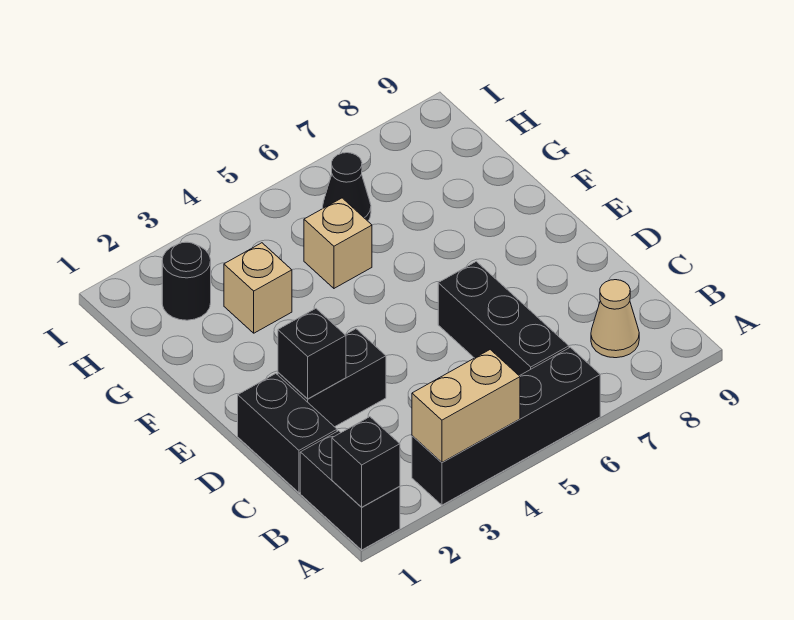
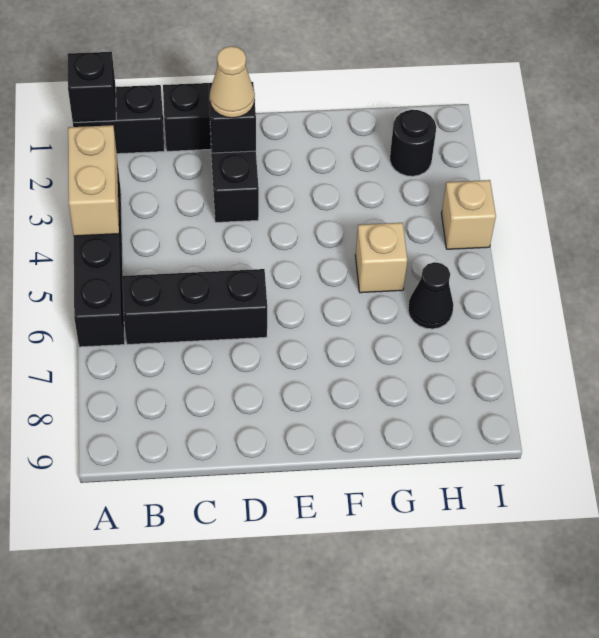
tan 1x1 cone [591,280,639,358] -> tan 1x1 cone moved to [209,46,255,118]
tan 1x1 brick [224,243,292,333] -> tan 1x1 brick moved to [441,180,496,249]

